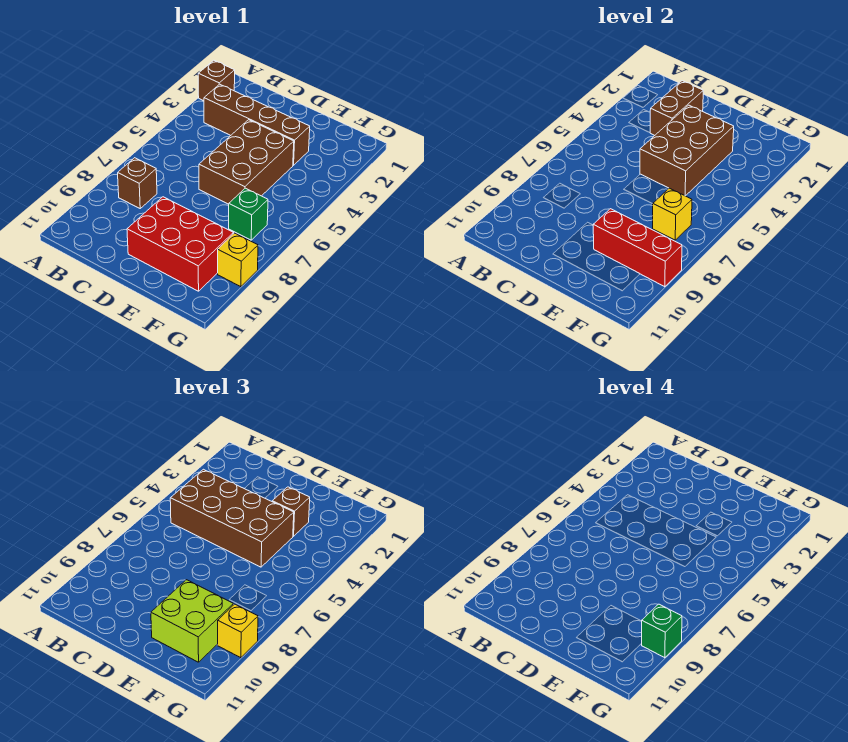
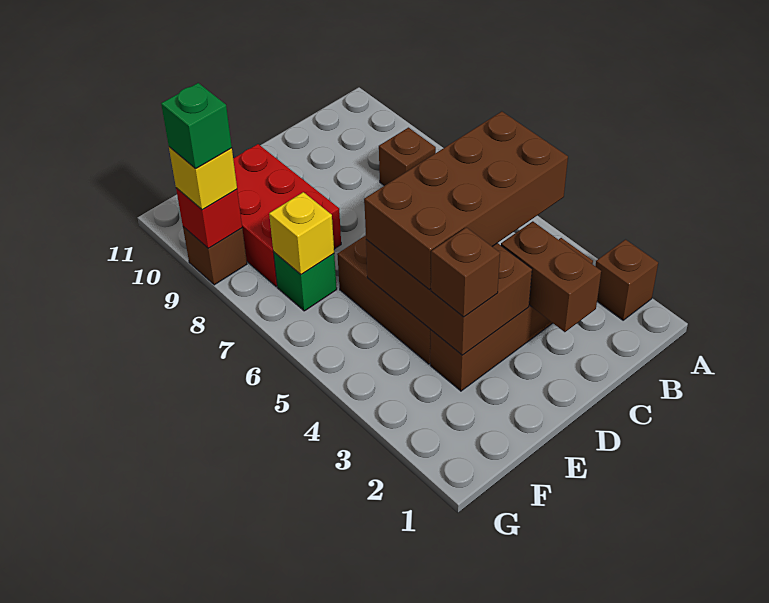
red 2x3 brick [127,197,233,291] -> red 2x3 brick turned to [233,144,341,287]
red 1x3 brick [593,209,682,287] -> red 1x1 brick [176,188,242,248]
lime 2x2 brick [151,580,233,662] -> none
yellow 1x1 brick [218,233,258,287] -> brown 1x1 brick [183,227,247,285]

